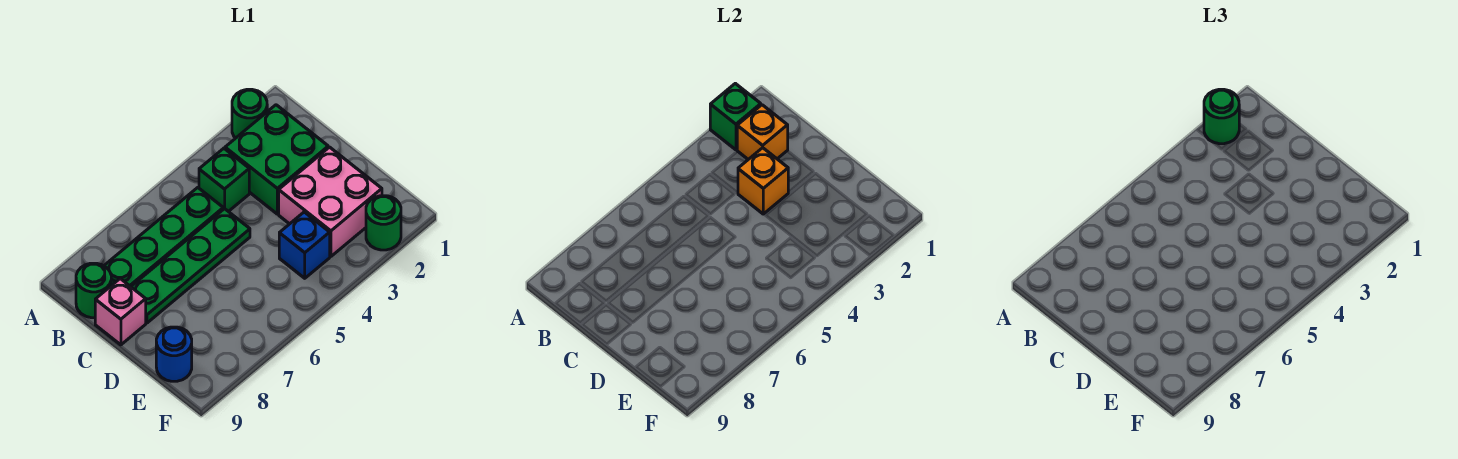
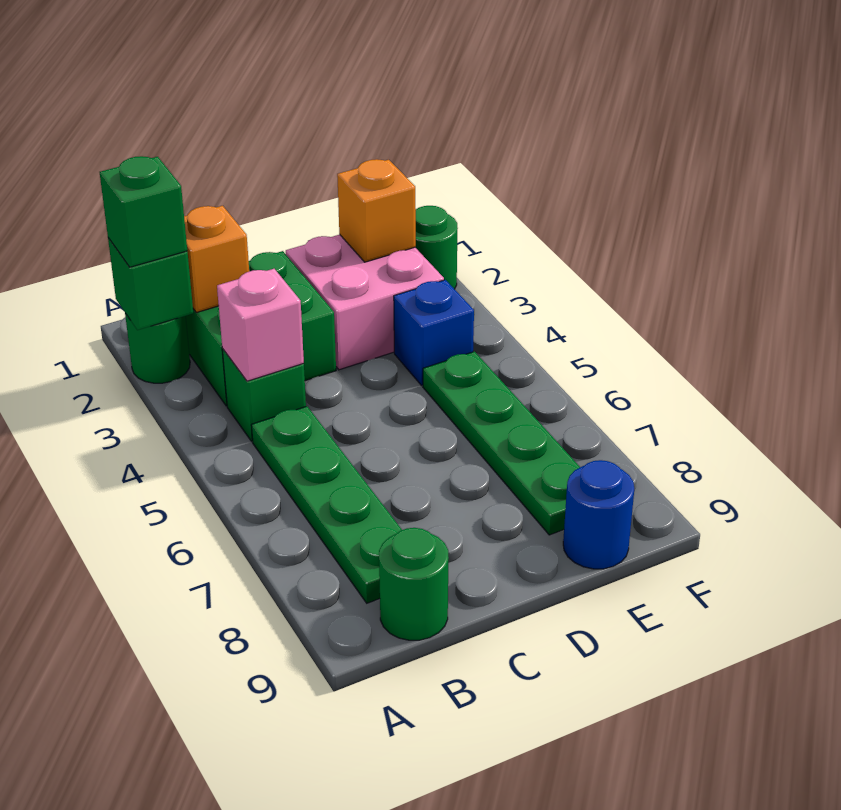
green 1x1 round brick [1204,89,1239,144] -> green 1x1 brick [100,156,187,267]
orange 1x1 brick [738,148,788,214] -> orange 1x1 brick moved to [337,159,416,262]
green 1x4 plate [131,209,250,323] -> green 1x4 plate moved to [423,352,580,535]
pink 1x1 brick [95,279,146,345] -> pink 1x1 brick moved to [217,269,304,381]

